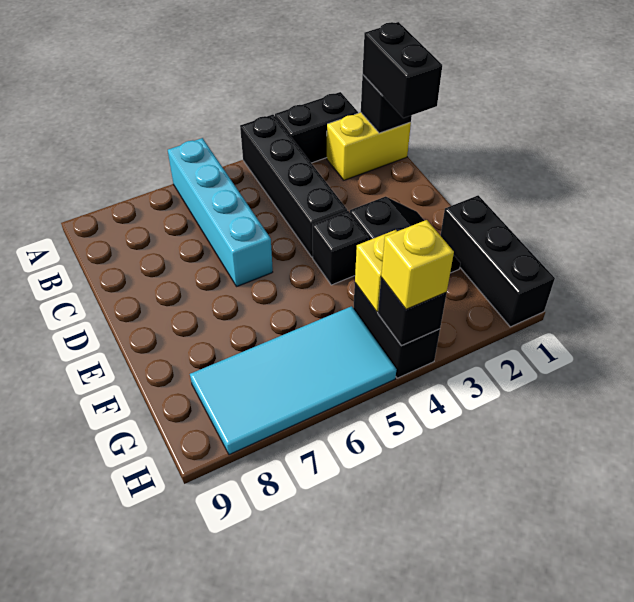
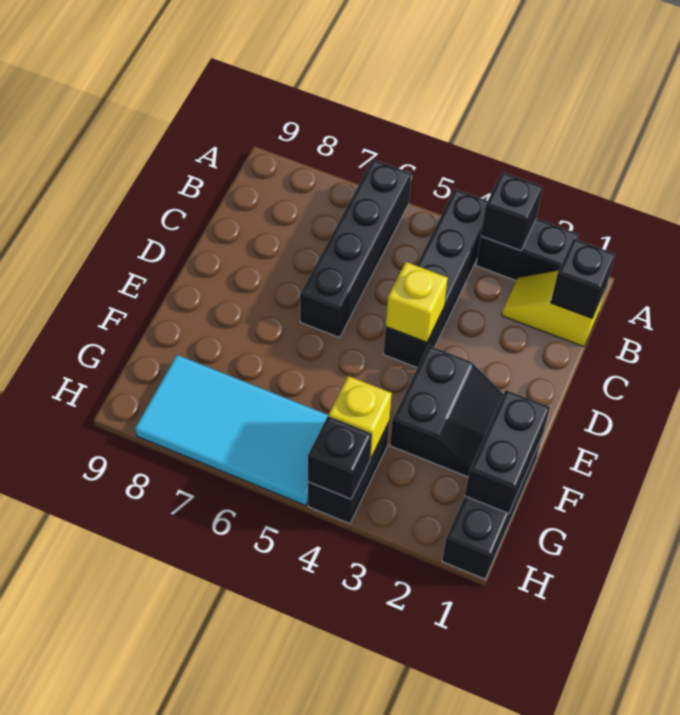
cyan 1x4 brick [168,138,273,286] -> black 1x4 brick [300,159,411,338]
yellow 1x2 brick [327,113,411,180] -> yellow 1x2 slope [502,270,606,347]
black 1x2 brick [363,22,442,118] -> black 1x2 brick moved to [465,390,550,514]
black 1x1 brick [312,211,368,285] -> black 1x1 brick moved to [481,172,543,251]
yellow 1x1 brick [381,220,454,309] -> yellow 1x1 brick moved to [386,262,448,342]

